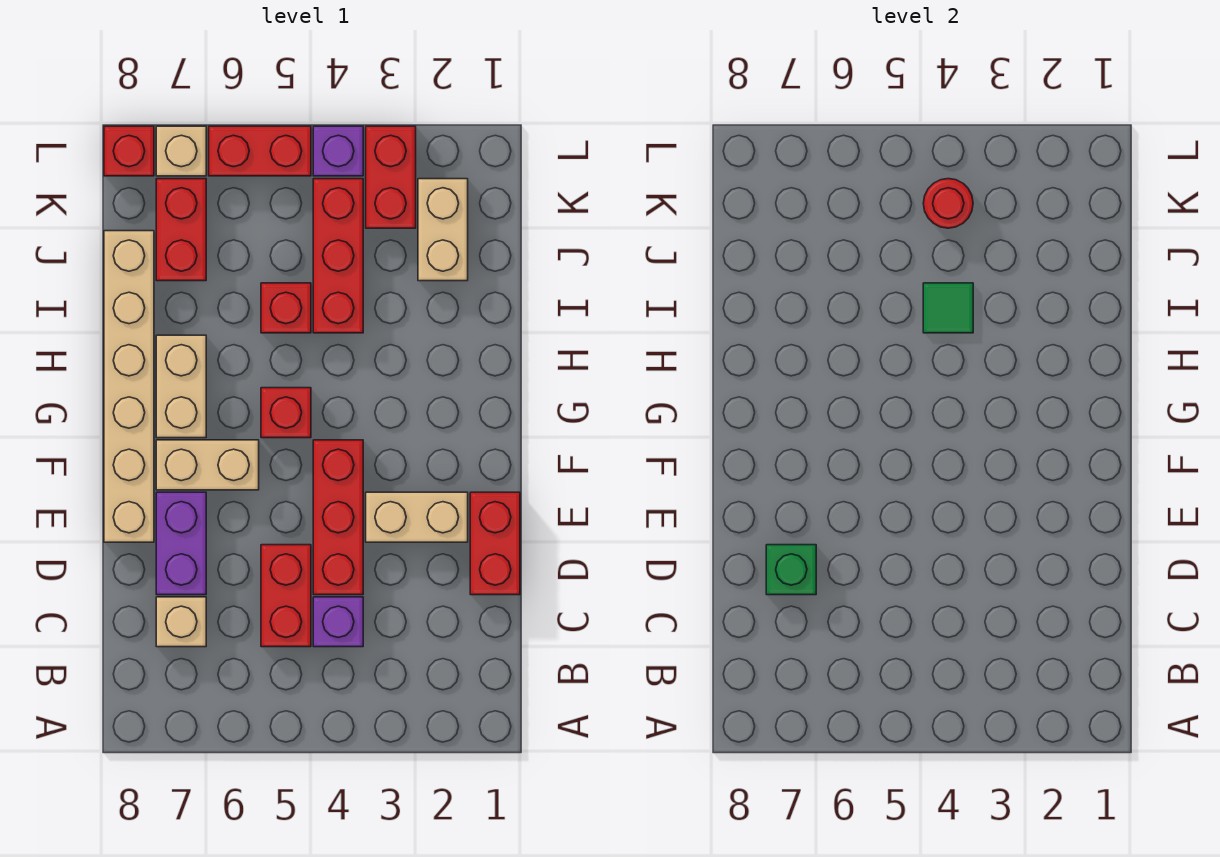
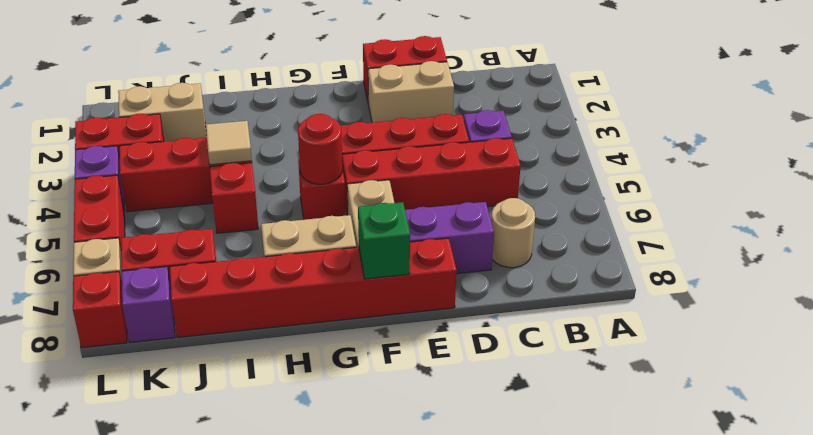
red 1x2 brick [261,545,311,647] -> red 1x4 brick [342,138,521,215]
tan 1x1 brick [156,597,206,647] -> tan 1x1 round brick [491,198,535,268]
green 1x1 brick [766,545,816,595] -> green 1x1 brick moved to [358,202,410,279]
tan 1x2 brick [366,492,468,542] -> tan 1x2 brick turned to [368,61,454,123]
tan 1x6 brick [104,231,154,542] -> red 1x6 brick [170,238,457,337]
green 1x1 tile [923,283,973,333] -> tan 1x1 tile [206,121,252,165]
red 1x1 round brick [923,179,973,228] -> red 1x1 round brick moved to [298,114,342,184]
none -> purple 1x1 brick [122,267,175,343]

